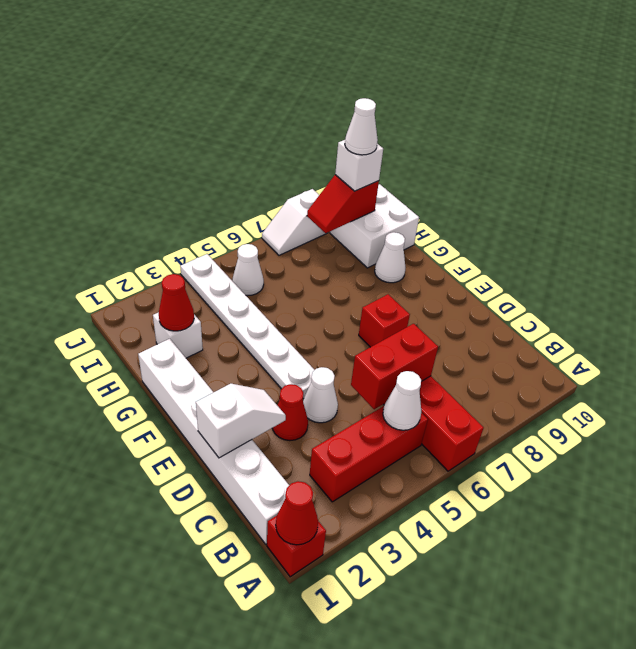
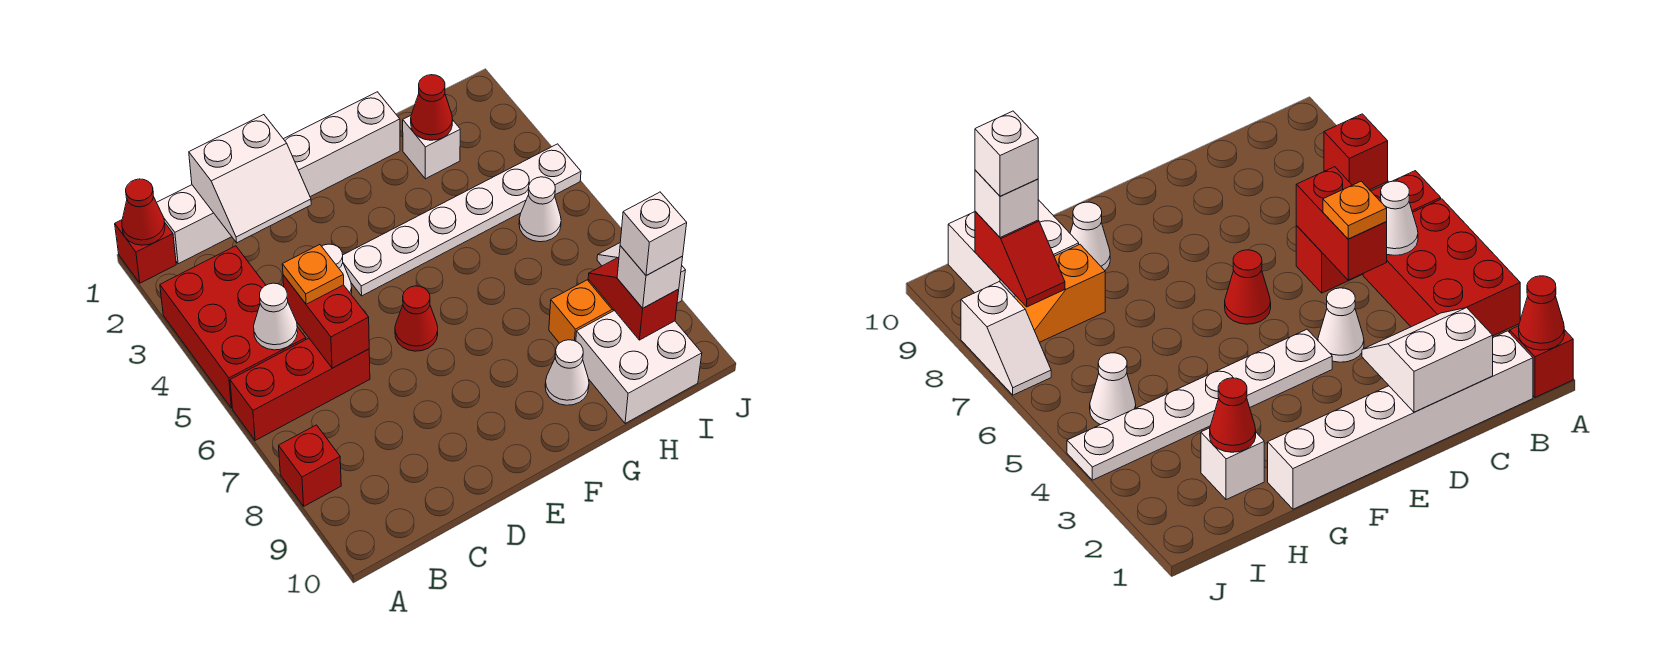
red 1x3 brick [310,406,428,502] -> red 2x3 brick [160,246,306,408]
none -> orange 1x1 plate [282,245,344,304]
white 1x2 slope [196,384,286,458] -> white 2x2 slope [189,115,311,243]
red 1x1 cone [272,384,308,441] -> red 1x1 cone moved to [395,286,438,351]
red 1x1 brick [359,294,410,347] -> red 1x1 brick moved to [279,425,341,506]
none -> orange 1x2 slope [549,280,614,343]
white 1x1 cone [345,98,378,155] -> white 1x1 brick [620,192,687,276]

